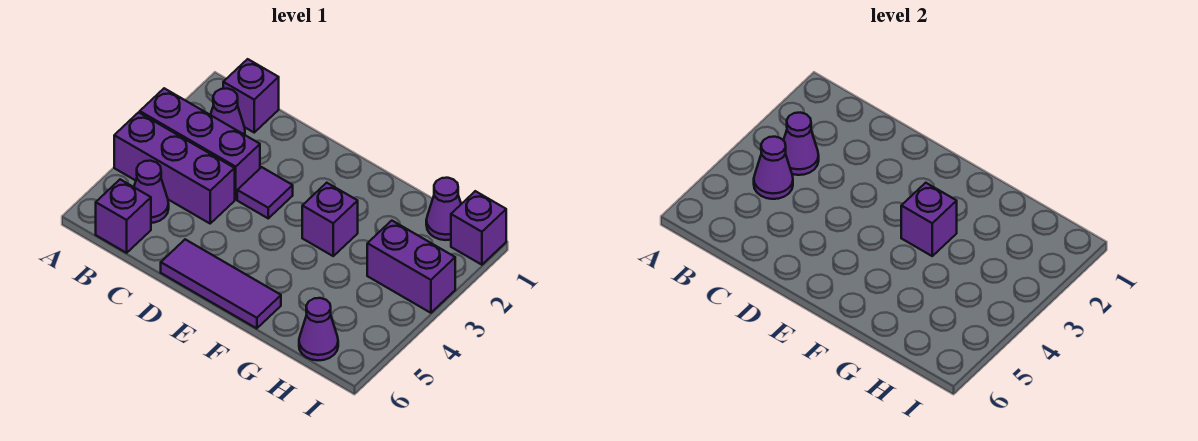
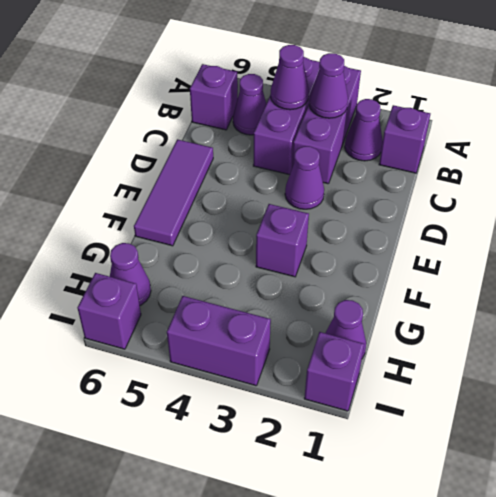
purple 1x1 tile [237,167,293,218] -> purple 1x1 cone [285,146,324,209]
purple 1x1 brick [901,183,957,256] -> purple 1x1 brick moved to [77,273,141,349]
purple 1x2 brick [367,221,455,313] -> purple 1x2 brick turned to [167,296,271,386]

